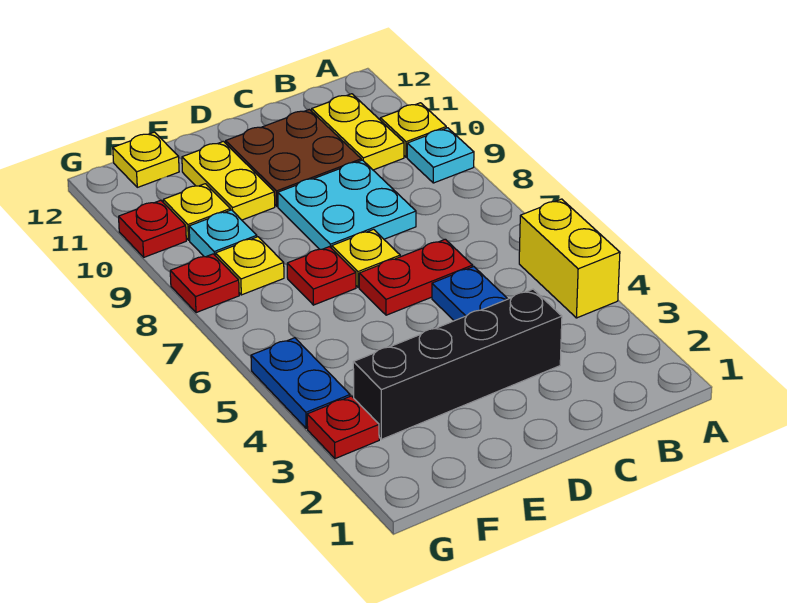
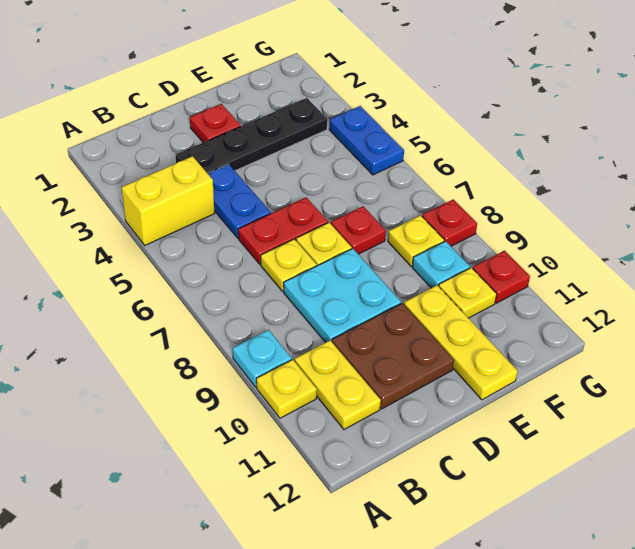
yellow 1x2 brick [519,199,620,318] -> yellow 1x2 brick turned to [122,156,215,245]
black 1x4 brick [353,289,562,439] -> black 1x4 plate [176,98,327,173]
yellow 1x2 plate [182,141,275,220] -> yellow 1x3 plate [404,285,518,400]
yellow 1x1 plate [113,132,179,187] -> yellow 1x1 plate moved to [261,239,317,291]
red 1x1 plate [307,396,379,459] -> red 1x1 plate moved to [190,104,241,143]

